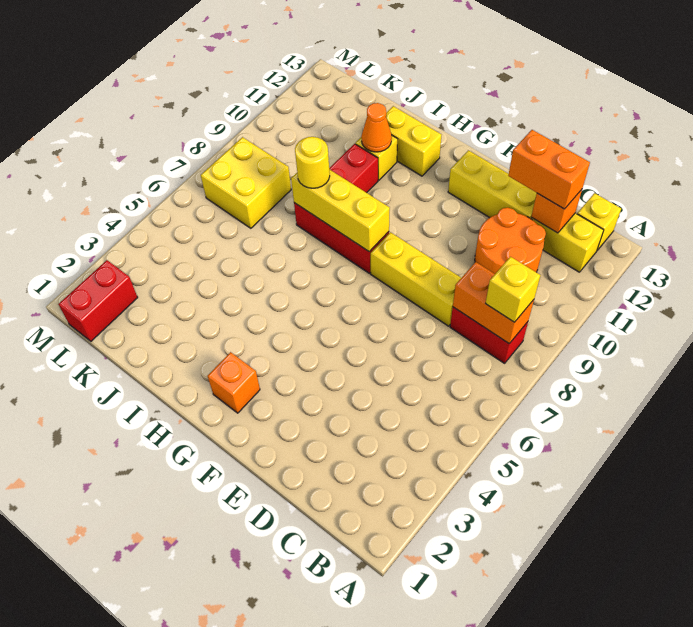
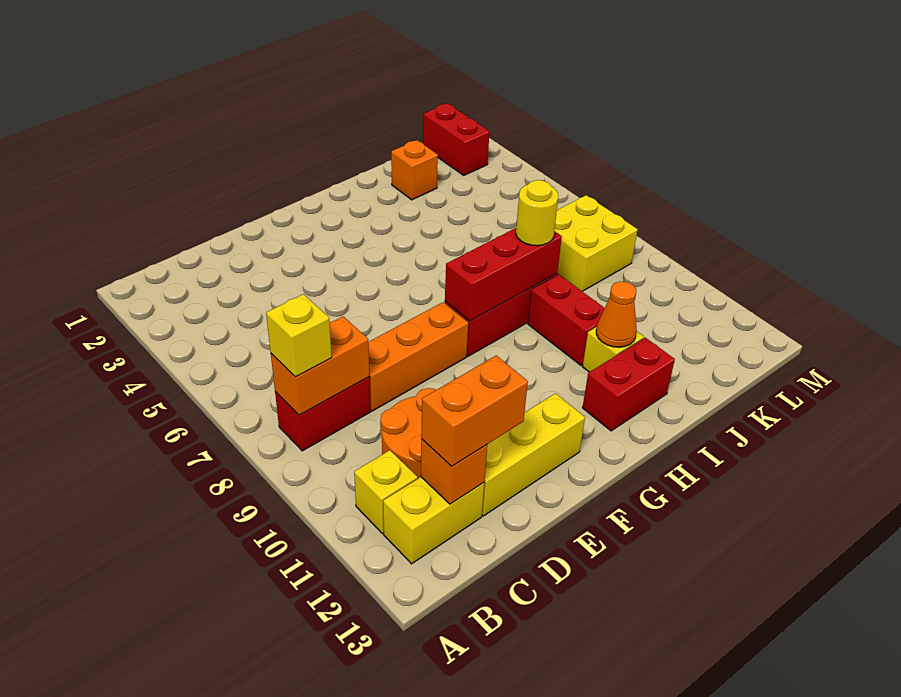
yellow 1x1 brick [577,193,621,250] -> yellow 1x1 brick moved to [354,450,418,534]
yellow 1x3 brick [371,232,461,326] -> orange 1x3 brick [369,302,468,411]
orange 1x1 brick [208,352,260,413] -> orange 1x1 brick moved to [391,140,438,200]
yellow 1x3 brick [291,169,390,252] -> red 1x3 brick [445,228,562,321]
yellow 1x2 brick [386,106,441,176] -> red 1x2 brick [583,338,675,431]

